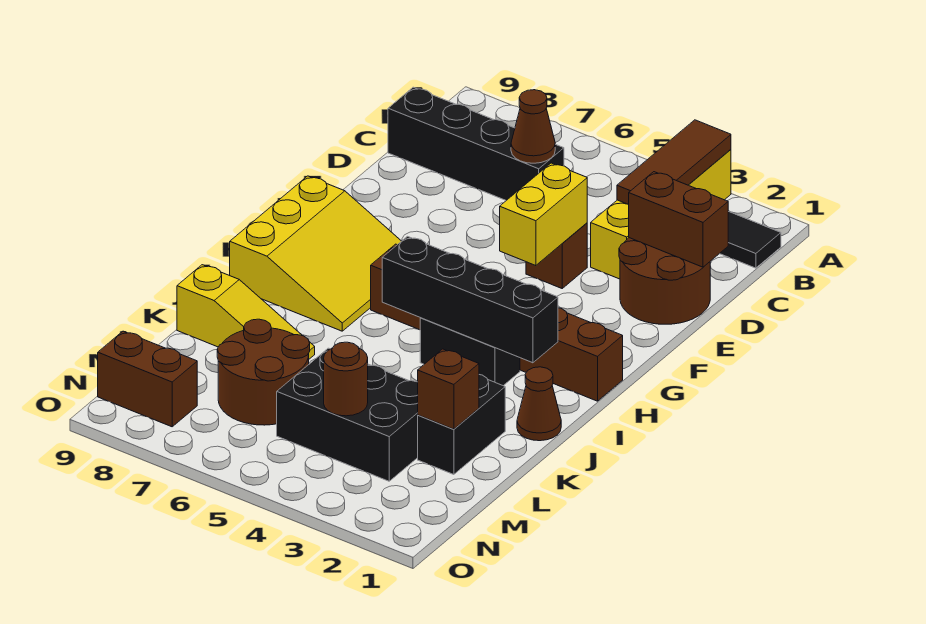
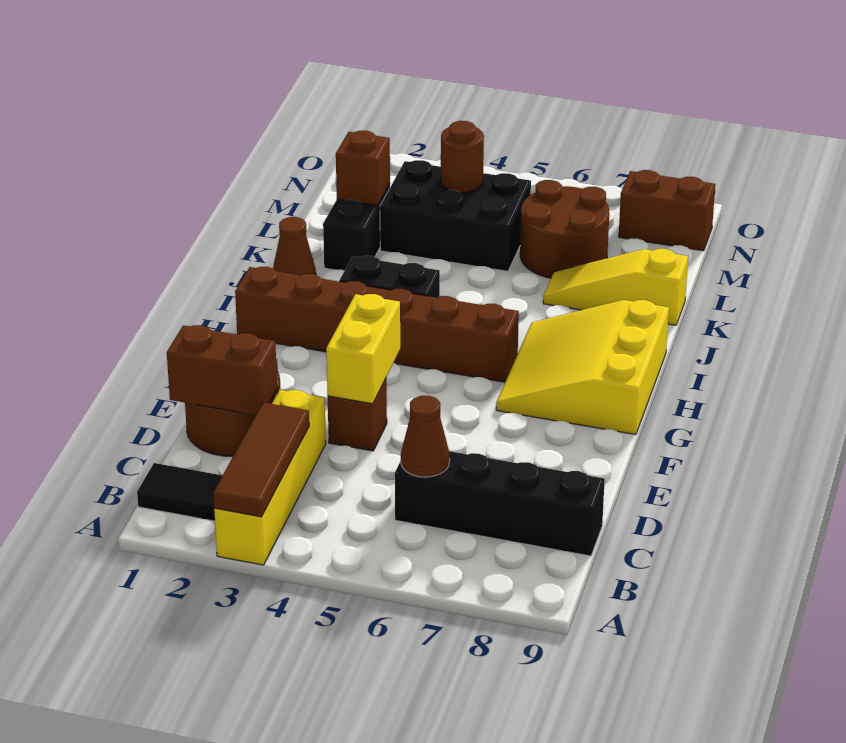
black 1x4 brick [382,236,558,363] -> none

